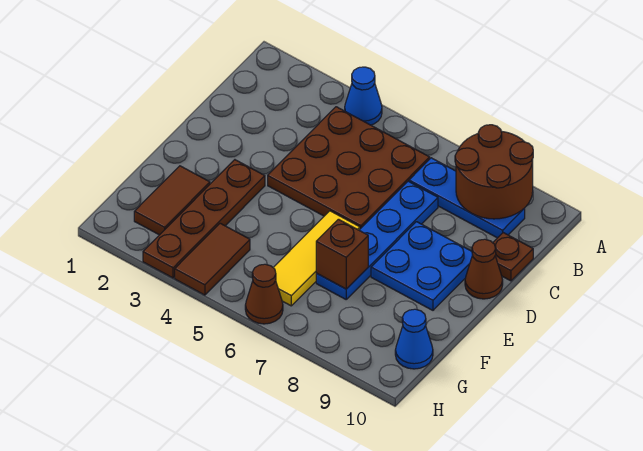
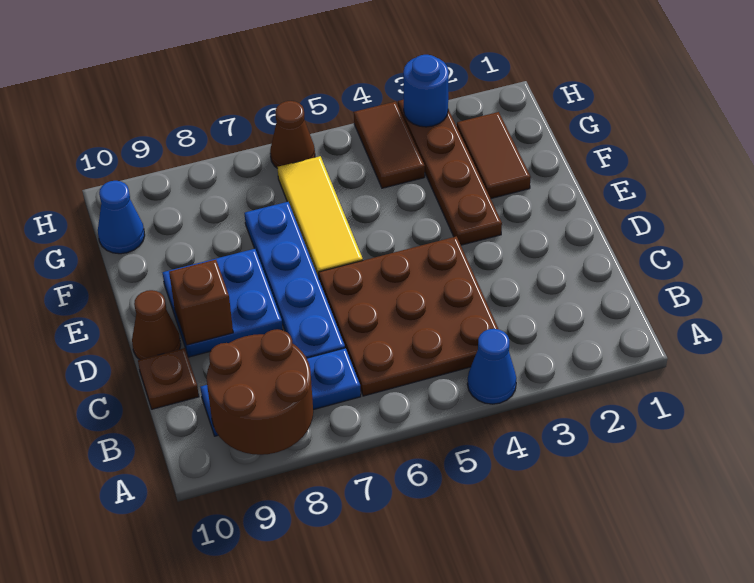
brown 1x1 brick [316,219,368,289] -> brown 1x1 brick moved to [169,260,233,345]
none -> blue 1x1 round brick [403,55,449,127]

